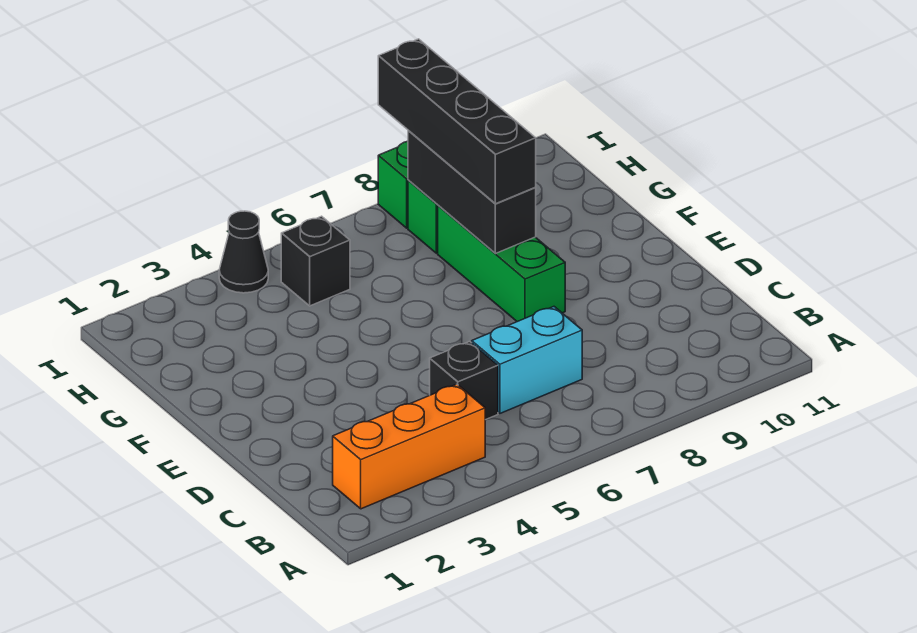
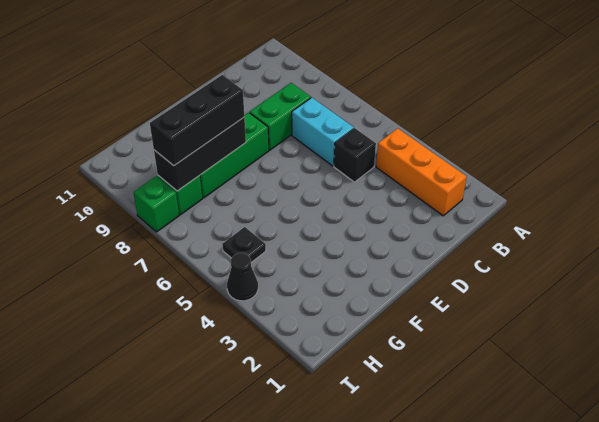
none -> green 1x2 brick [250,83,311,150]
black 1x4 brick [378,39,536,204] -> black 1x3 brick [150,75,245,166]
black 1x1 brick [281,216,350,306] -> black 1x1 plate [222,227,266,262]

